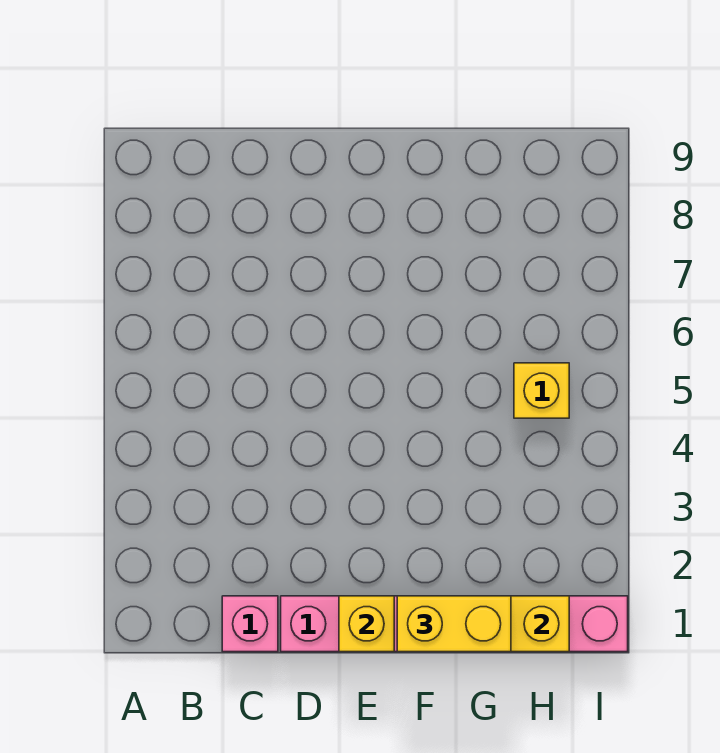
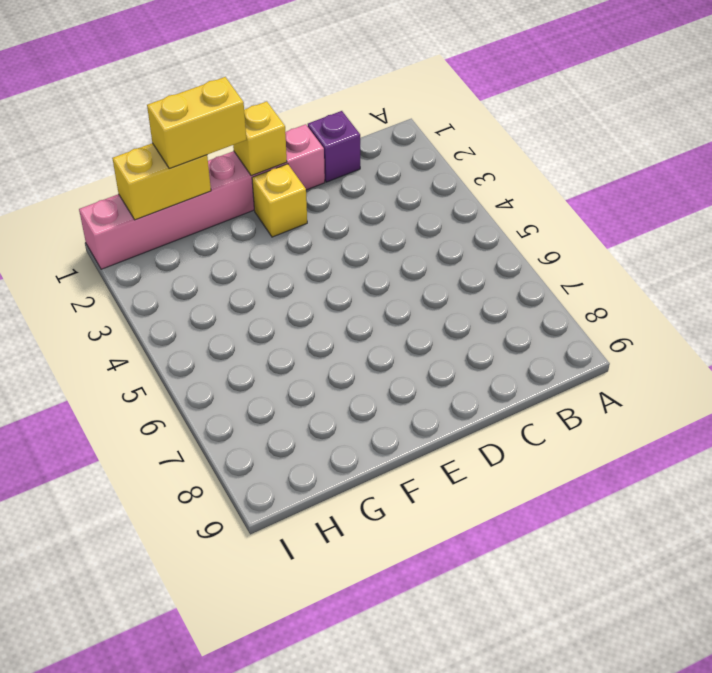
pink 1x1 brick [222,596,278,652] -> purple 1x1 brick [308,111,360,182]
yellow 1x1 brick [514,363,569,418] -> yellow 1x1 brick moved to [252,164,307,237]

